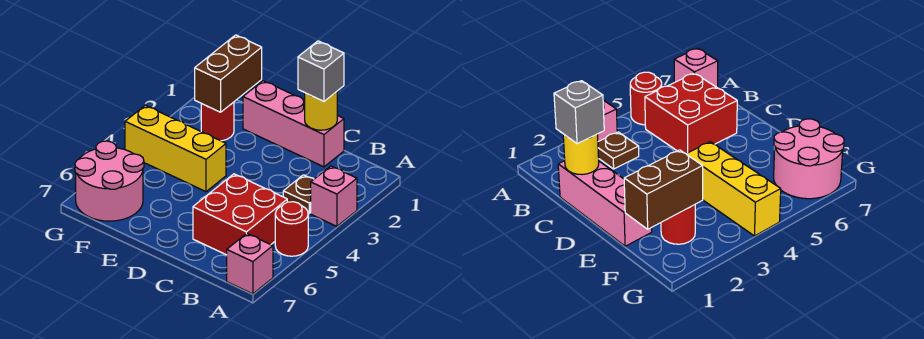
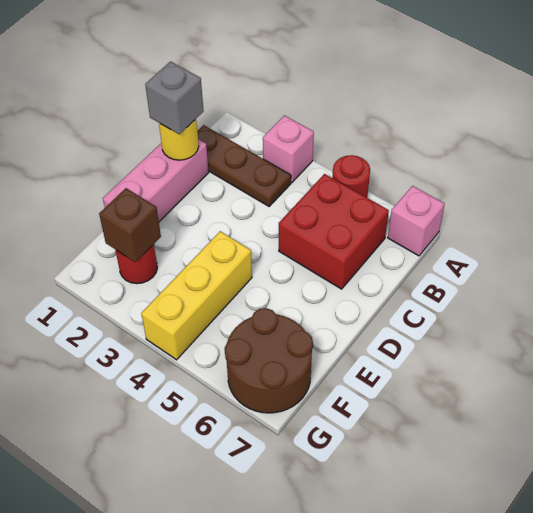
brown 1x1 plate [283,175,314,213] -> brown 1x3 plate [197,125,291,206]
brown 1x2 brick [195,35,262,112] -> brown 1x1 brick [99,188,161,262]
pink 2x2 round brick [75,141,144,221] -> brown 2x2 round brick [224,308,313,413]

